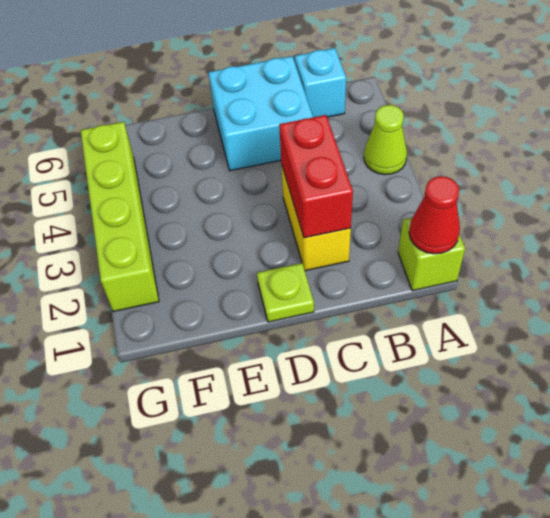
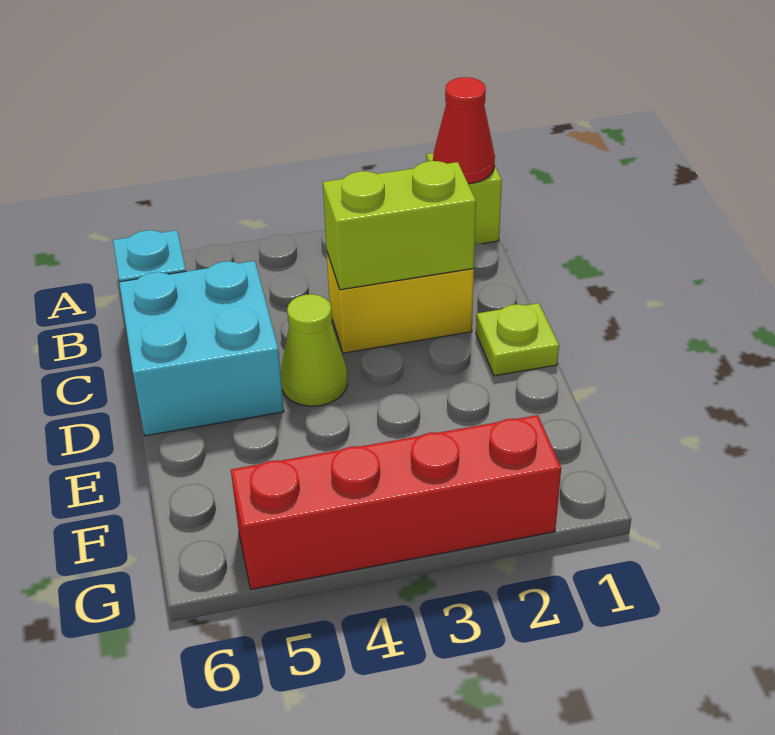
lime 1x1 cone [364,105,407,175] -> lime 1x1 cone moved to [280,294,348,406]
red 1x2 brick [279,115,353,238] -> lime 1x2 brick [323,161,476,290]
lime 1x4 brick [80,122,159,311] -> red 1x4 brick [231,415,561,589]

